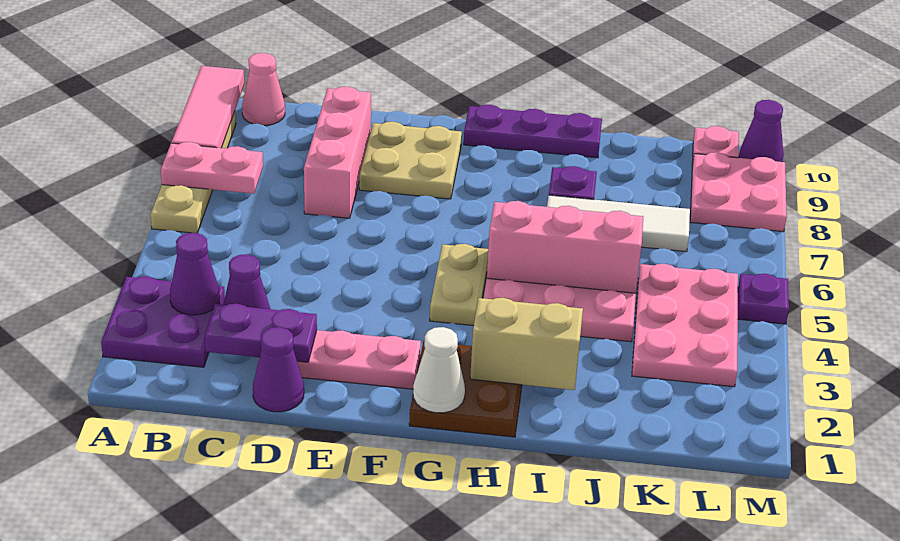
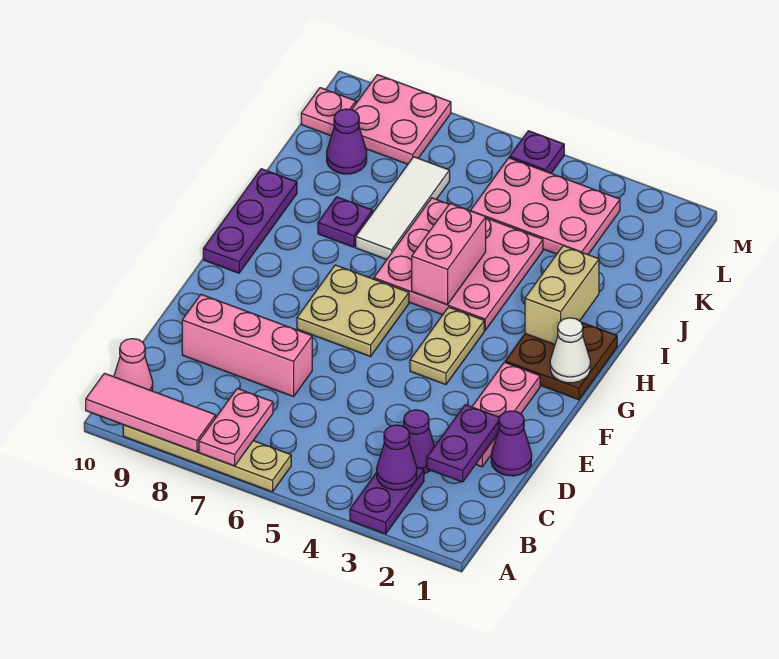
purple 2x2 plate [101,276,225,367] -> purple 1x2 plate [350,467,424,534]
tan 2x2 plate [359,122,462,199] -> tan 2x2 plate moved to [297,265,409,357]
tan 1x2 plate [430,244,488,326] -> tan 1x2 plate turned to [410,307,484,385]
pink 1x3 brick [487,201,643,293] -> pink 1x2 brick [412,204,486,305]
purple 1x1 cone [738,100,784,162] -> purple 1x1 cone moved to [327,109,367,174]

